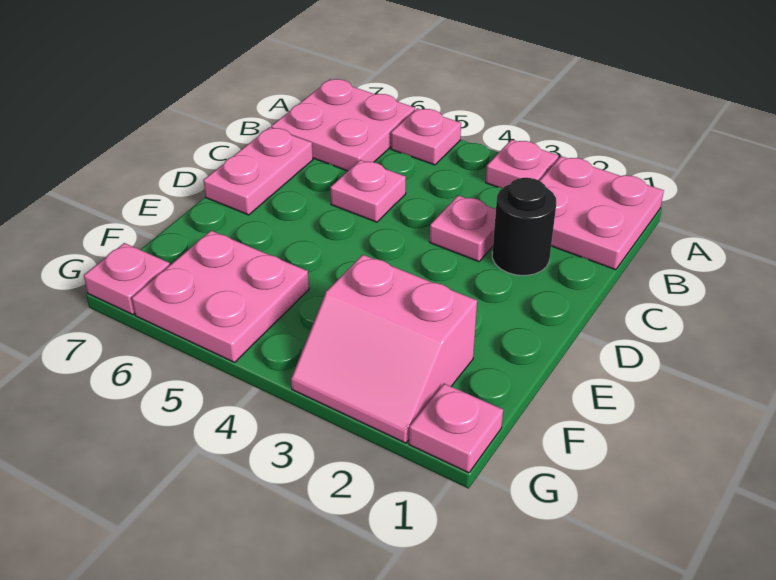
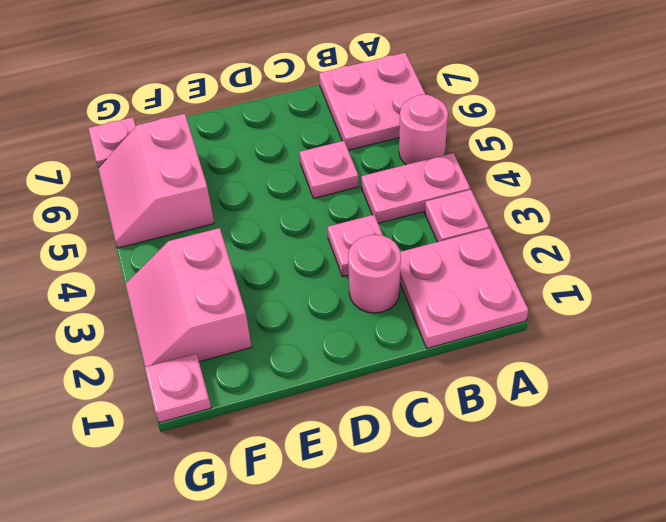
pink 1x1 plate [391,108,461,165] -> pink 1x1 round brick [399,95,448,165]
black 1x1 round brick [492,178,556,276] -> pink 1x1 round brick [348,234,401,313]
pink 1x2 plate [203,127,313,215] -> pink 1x2 plate moved to [361,153,470,223]
pink 2x2 plate [132,231,309,362] -> pink 2x2 slope [98,114,214,248]

